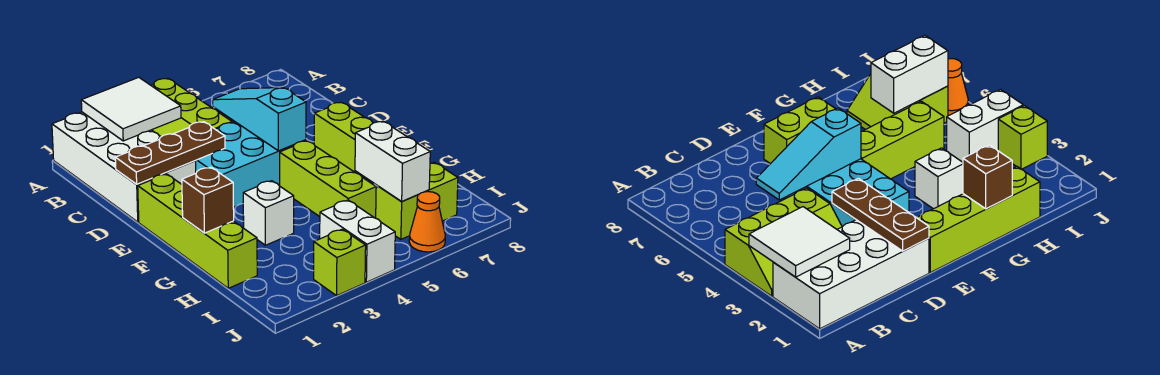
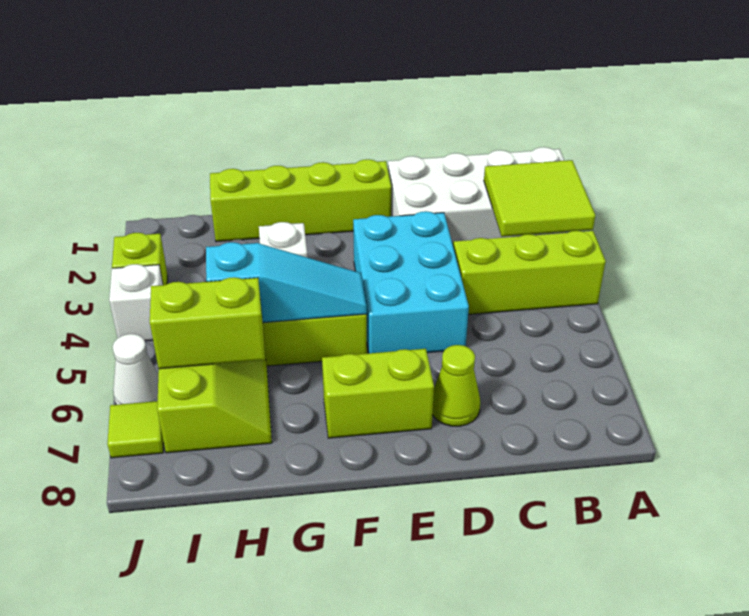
white 2x2 tile [81,77,181,141] -> lime 2x2 tile [484,160,595,237]
cyan 1x3 slope [212,87,306,151] -> cyan 1x3 slope moved to [206,242,367,323]
brown 1x3 plate [115,122,225,184] -> none
none -> lime 1x1 cone [432,345,480,426]
brown 1x1 brick [182,167,234,233] -> none
white 1x2 brick [355,121,430,201] -> lime 1x2 brick [150,277,265,369]
white 1x2 brick [320,200,395,282] -> white 1x1 brick [109,264,163,341]
orange 1x1 cone [409,192,445,252] -> white 1x1 cone [113,334,158,405]
none -> lime 1x1 tile [107,401,164,458]

